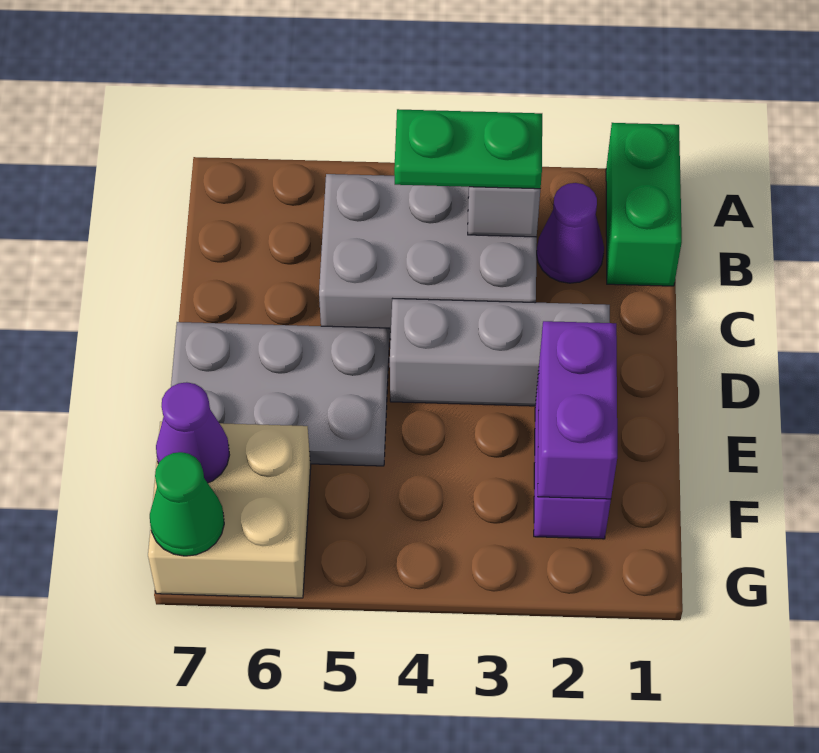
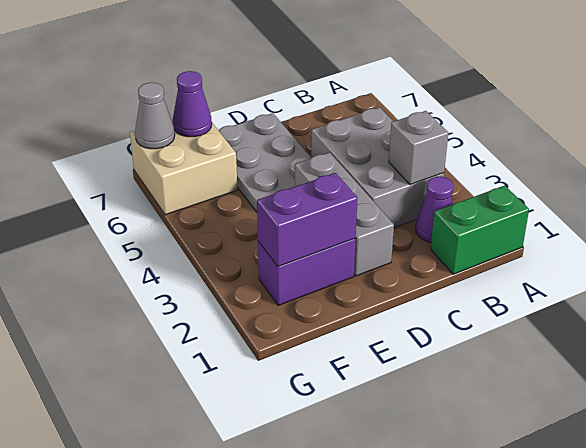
green 1x2 plate [394,109,542,189] -> none
green 1x1 cone [150,452,224,556] -> grey 1x1 cone [135,83,175,149]

